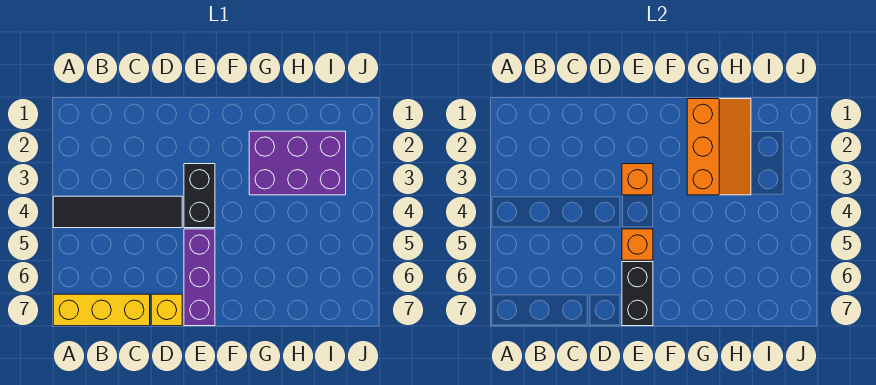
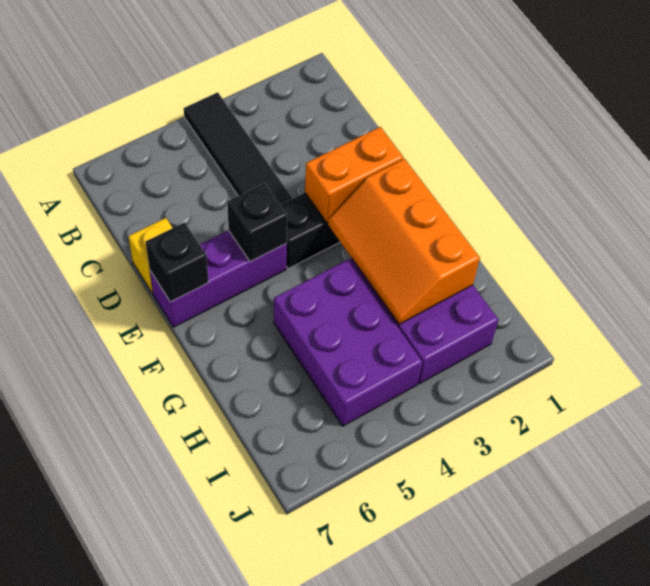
yellow 1x3 brick [53,294,150,326] -> none
orange 1x1 brick [622,164,653,195] -> orange 1x2 brick [305,127,403,223]
orange 1x1 brick [622,229,653,260] -> black 1x1 brick [227,183,287,262]
black 1x2 brick [622,262,653,326] -> black 1x1 brick [146,222,208,302]
orange 2x3 slope [687,99,751,195] -> orange 2x3 slope turned to [328,159,480,324]
none -> purple 2x3 brick [274,259,422,426]

